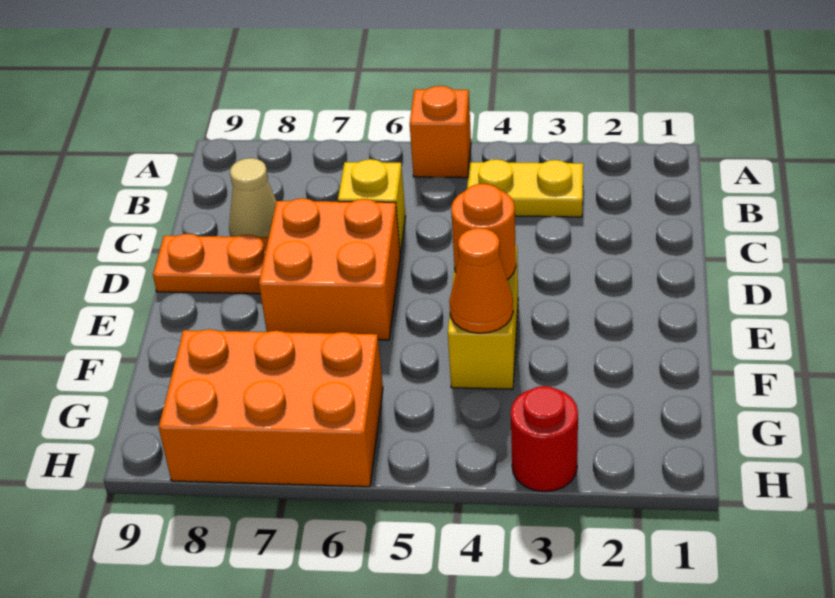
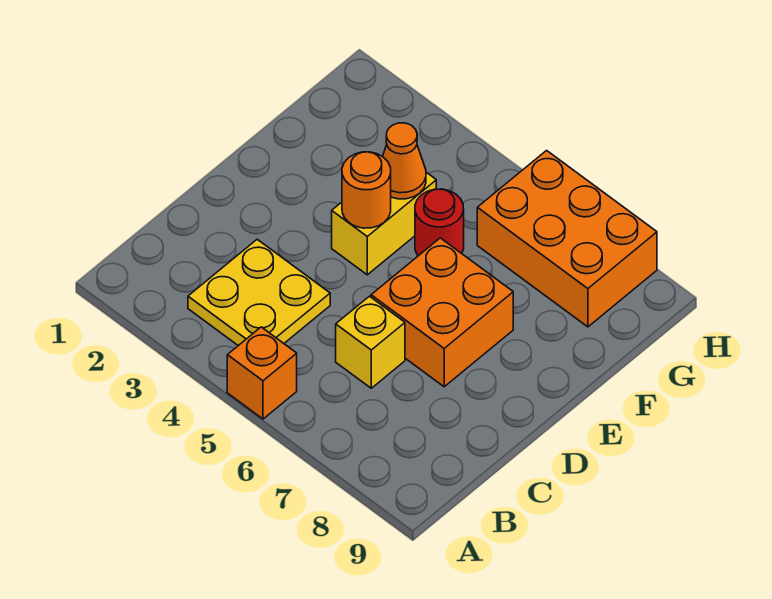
yellow 1x2 plate [467,159,583,217] -> yellow 2x2 plate [188,239,330,346]
tan 1x1 cone [229,158,276,237] -> none
orange 1x2 plate [153,234,269,294] -> none
red 1x1 round brick [511,386,578,492] -> red 1x1 round brick moved to [415,189,464,256]

